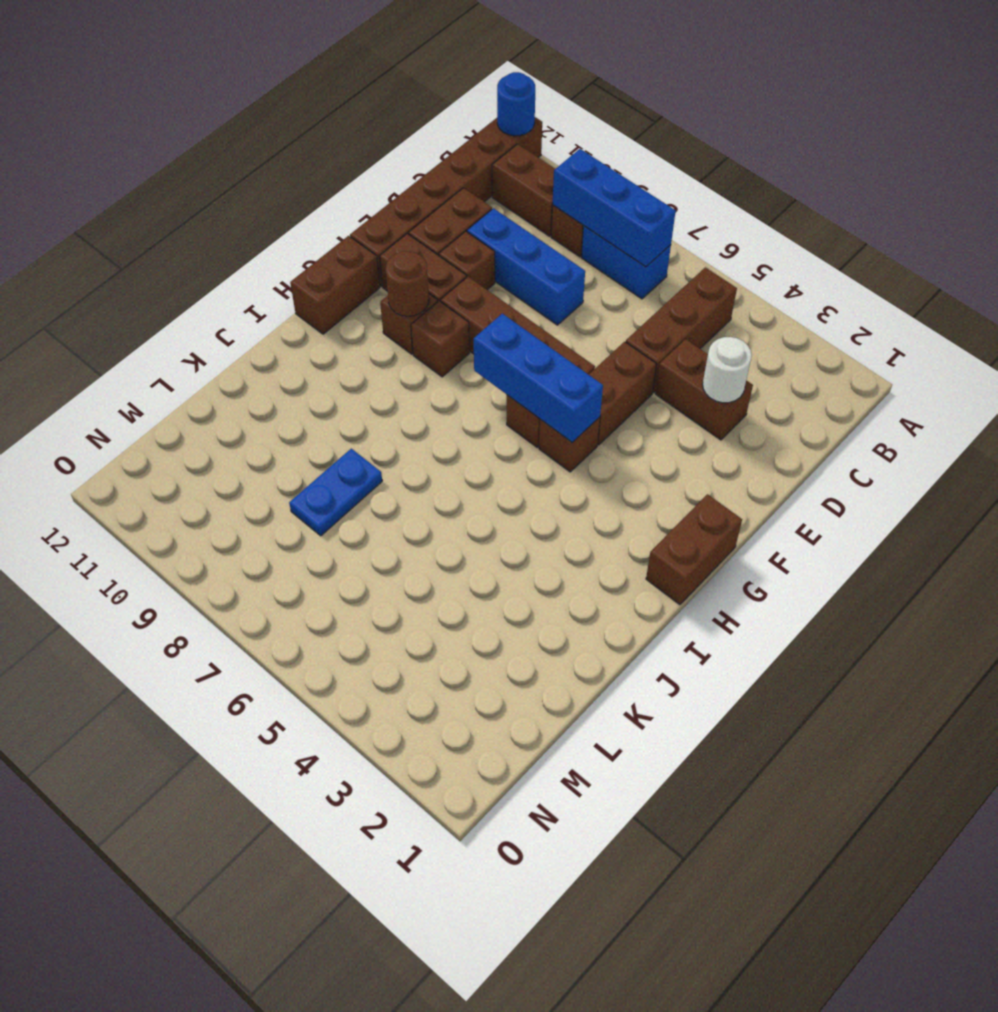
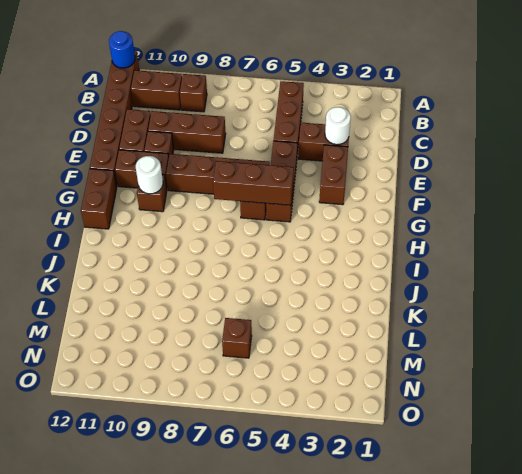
blue 1x2 brick [581,226,671,299] -> none
blue 1x3 brick [553,149,676,267] -> none
blue 1x3 brick [467,208,585,325] -> brown 1x3 brick [148,111,226,153]
brown 1x2 brick [646,494,742,605] -> brown 1x2 brick moved to [319,145,348,205]
blue 1x3 brick [474,314,603,442] -> brown 1x3 brick [213,161,294,205]
brown 1x1 brick [411,301,470,377] -> brown 1x1 brick moved to [222,318,252,358]
brown 1x1 round brick [386,251,429,316] -> white 1x1 round brick [136,156,163,194]
blue 1x2 plate [289,449,382,536] -> none

